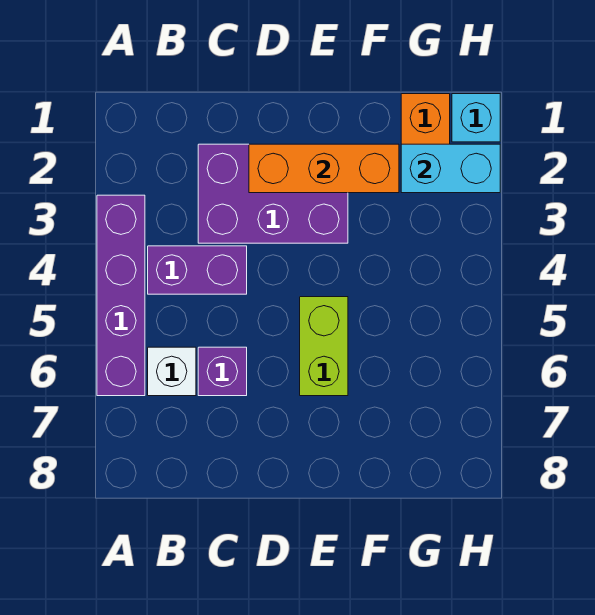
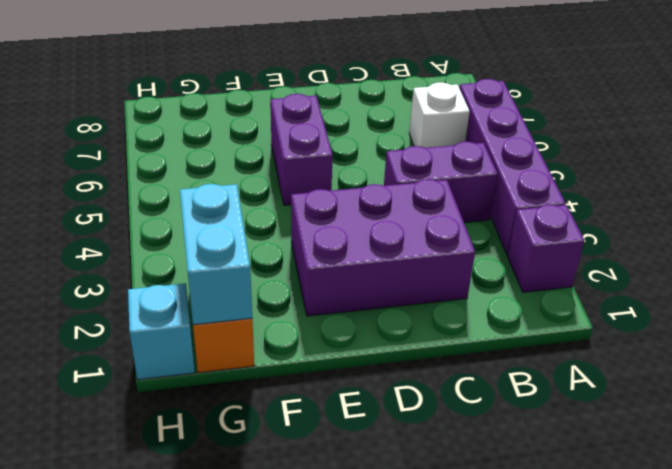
purple 1x1 brick [198,347,247,396] -> purple 1x1 brick moved to [508,205,584,292]
orange 1x3 brick [249,144,399,193] -> none
lime 1x2 brick [300,297,348,396] -> purple 1x2 brick [271,94,333,205]
cyan 1x2 brick [401,144,500,193] -> cyan 1x2 brick turned to [180,184,252,325]

